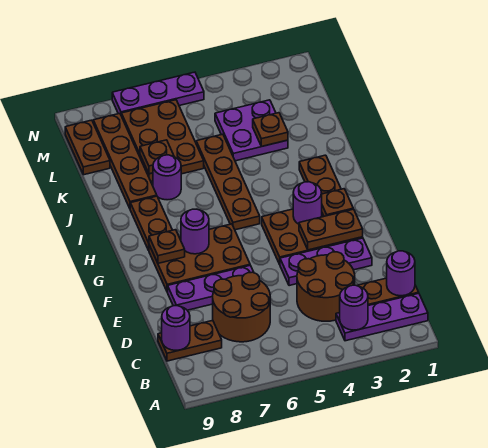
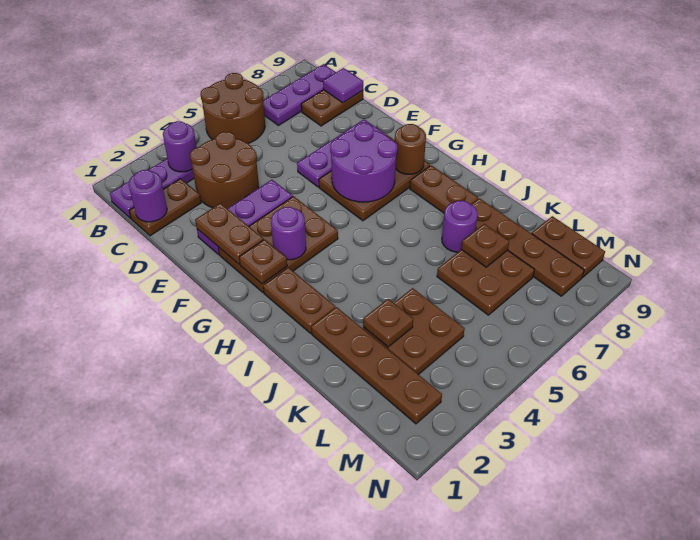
brown 2x2 round brick [213,272,270,342] -> brown 2x2 round brick moved to [200,73,265,144]
purple 1x1 round brick [162,306,190,350] -> purple 1x1 tile [323,68,363,103]
brown 1x2 plate [299,209,363,250] -> brown 1x2 plate turned to [195,203,264,264]
purple 1x1 round brick [181,209,209,254] -> purple 2x2 round brick [330,123,397,202]
brown 1x1 plate [149,230,185,263] -> brown 1x1 round brick [395,124,426,174]
brown 1x4 plate [196,134,260,230] -> brown 1x4 plate moved to [311,307,442,424]
purple 2x2 plate [215,100,288,161] -> brown 2x2 plate [363,288,465,375]
brown 2x3 plate [121,100,204,181] -> brown 2x2 plate [437,250,535,315]
purple 1x3 plate [112,72,204,114] -> purple 1x3 plate moved to [263,64,336,125]

